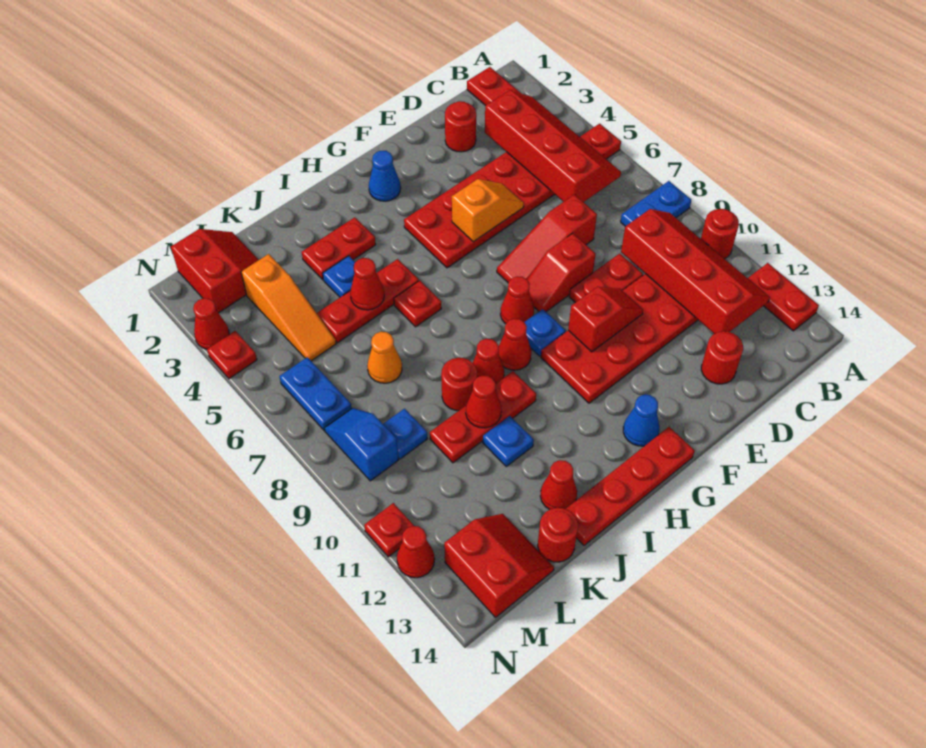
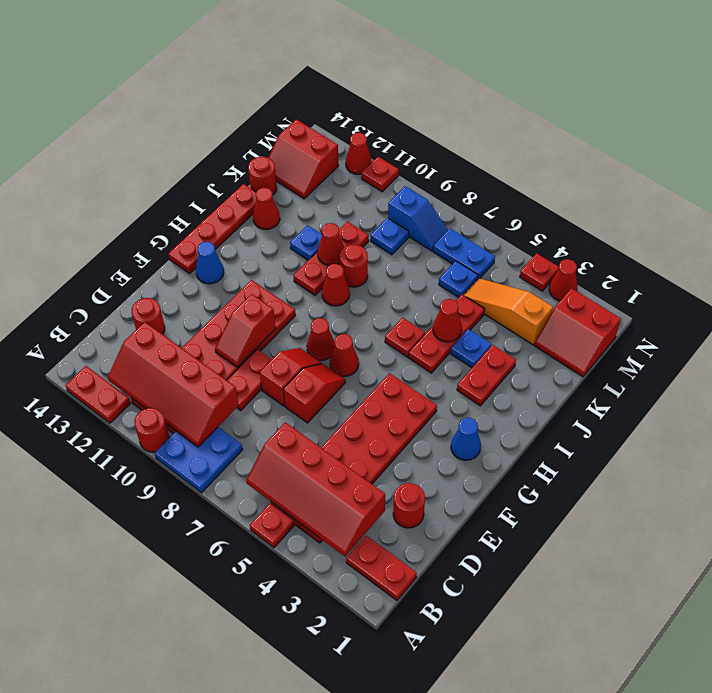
blue 1x2 plate [621,181,691,226] -> blue 2x2 plate [155,427,243,493]
red 1x3 slope [497,195,597,282] -> red 1x2 slope [283,364,346,423]
orange 1x2 slope [452,179,524,242] -> none
blue 1x1 plate [525,309,566,356] -> blue 1x1 plate moved to [439,261,478,297]
red 1x1 cone [498,319,531,370] -> red 1x1 cone moved to [330,334,359,377]
orange 1x1 cone [367,332,402,383] -> none

